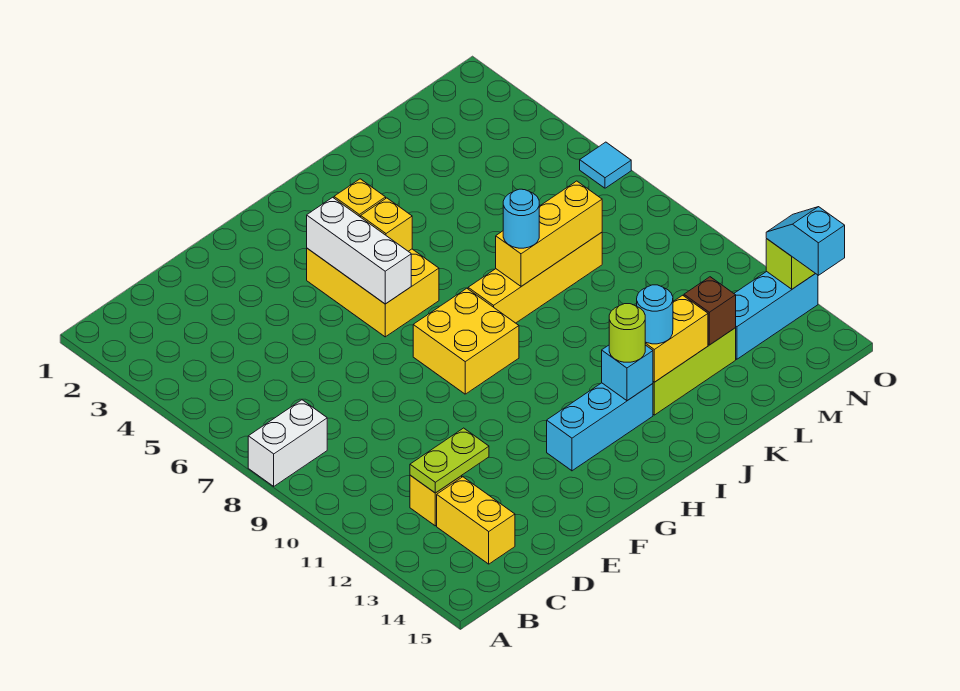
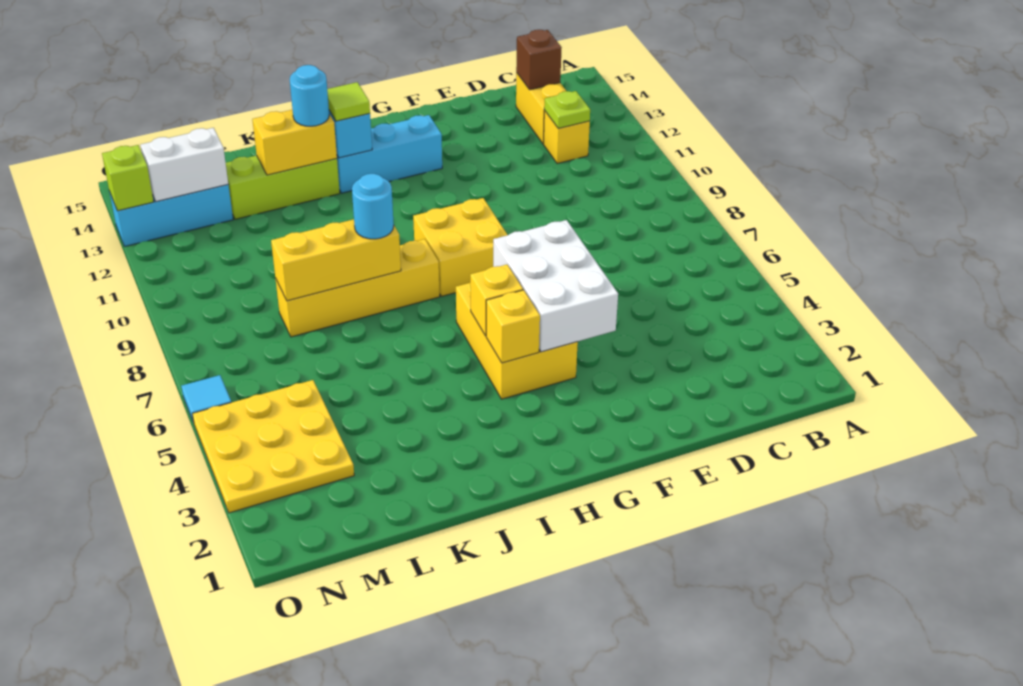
white 1x2 brick [248,400,327,486] -> white 1x2 brick moved to [140,128,228,202]
lime 1x2 plate [410,428,489,493] -> lime 1x1 plate [544,91,590,129]
white 1x3 brick [307,197,411,304] -> white 2x3 brick [493,220,618,352]
lime 1x1 round brick [609,304,645,362] -> lime 1x1 tile [327,82,370,121]
brown 1x1 brick [684,277,736,345] -> brown 1x1 brick moved to [516,30,562,90]
none -> yellow 3x3 plate [192,380,354,513]
cyan 1x2 slope [766,207,845,275] -> none

